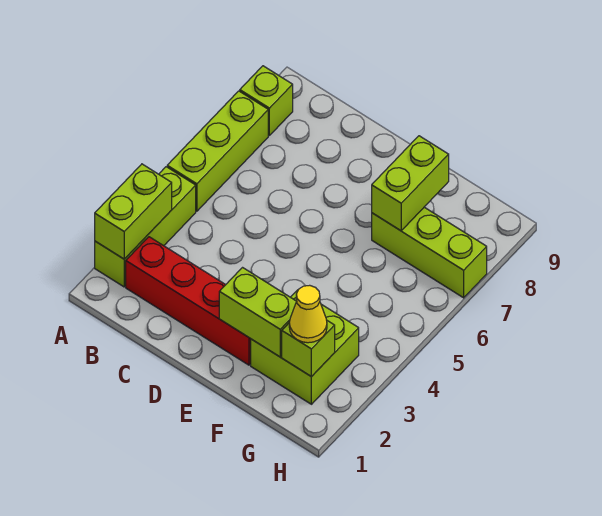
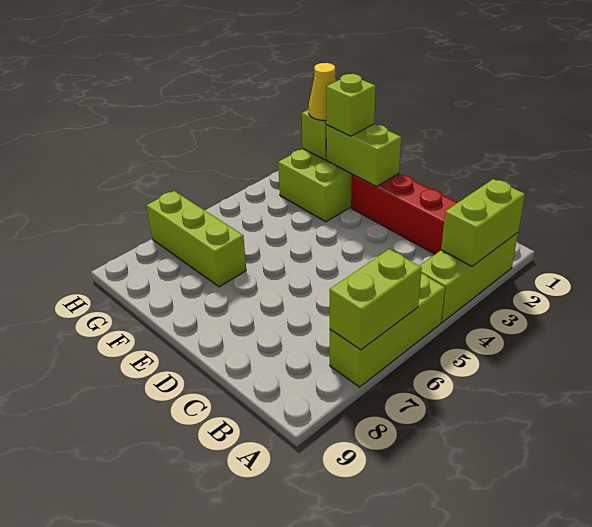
lime 1x1 brick [240,66,293,135] -> lime 1x1 brick moved to [326,74,376,136]
lime 1x2 brick [372,136,449,231] -> lime 1x2 brick moved to [330,249,422,350]

